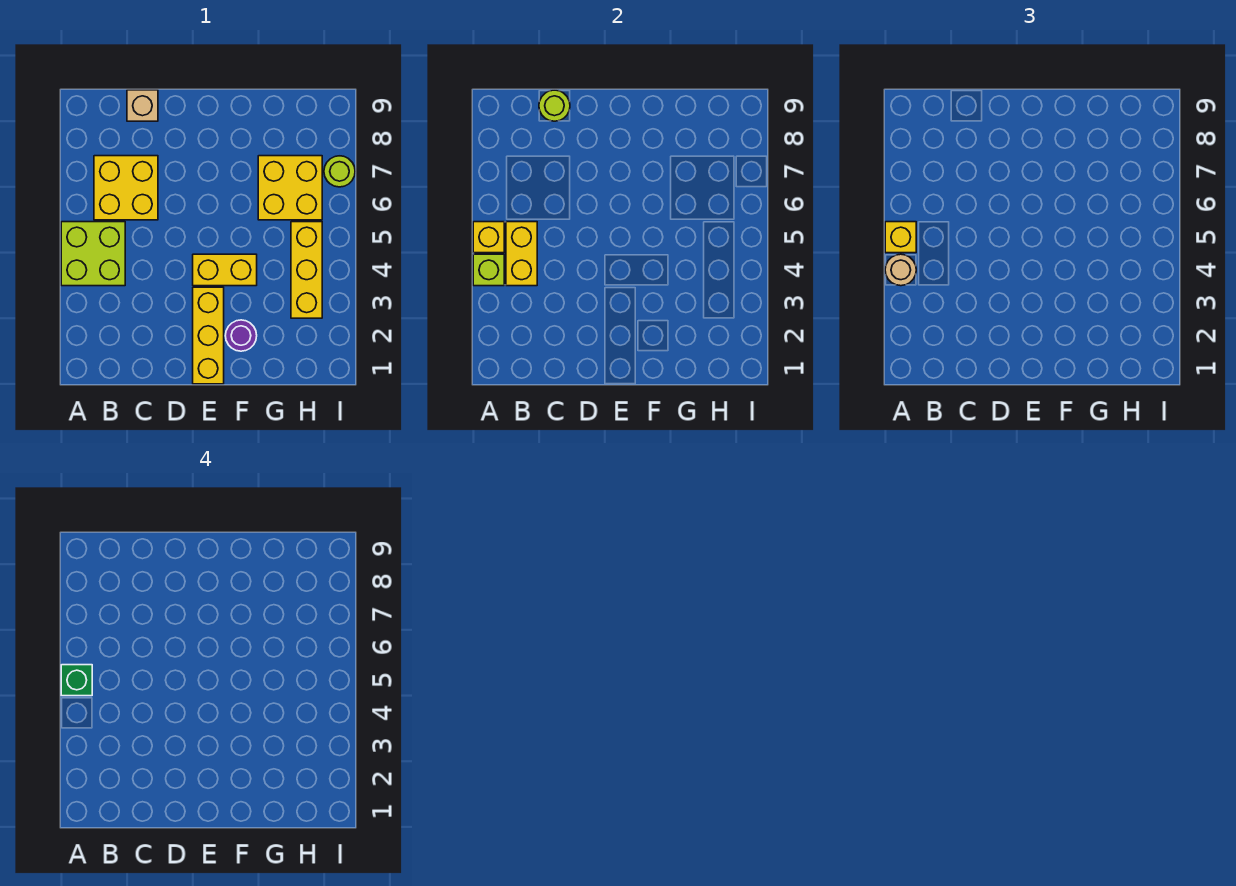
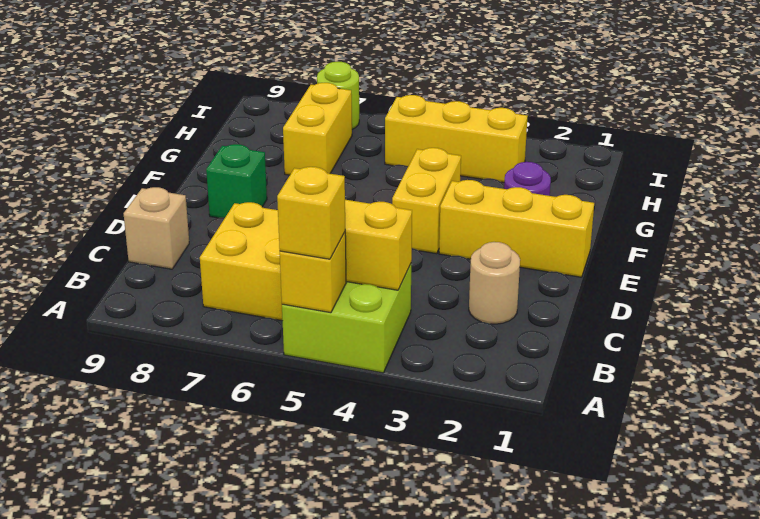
lime 1x1 brick [473,254,504,286] -> none
tan 1x1 round brick [885,254,916,286] -> tan 1x1 round brick moved to [469,242,520,324]
green 1x1 brick [61,665,92,696] -> green 1x1 brick moved to [206,144,267,218]
lime 1x1 round brick [539,90,570,121] -> none
yellow 2x2 brick [258,156,322,220] -> yellow 1x2 brick [283,83,352,175]

